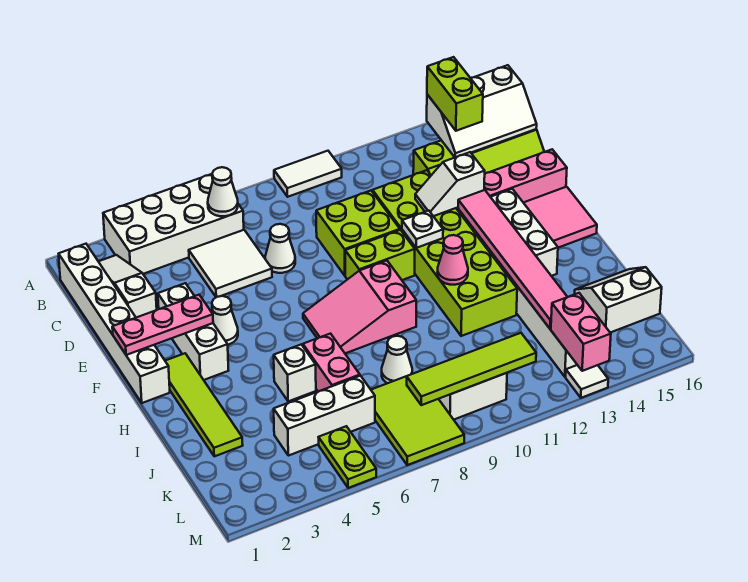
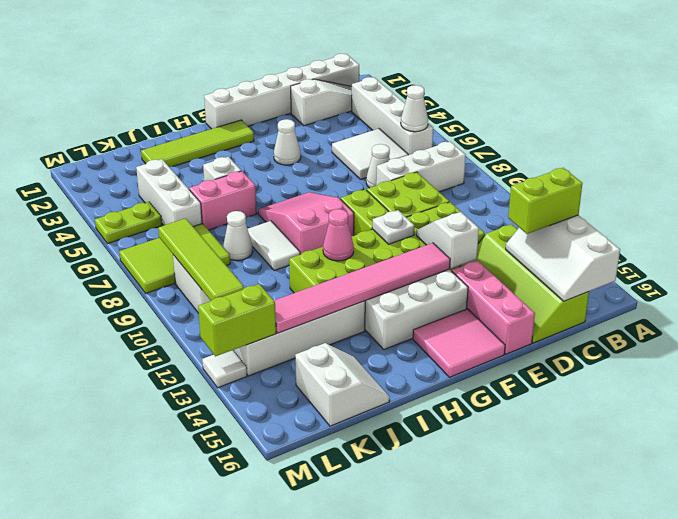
white 2x4 brick [103,174,244,274] -> white 1x4 brick [352,77,433,155]
white 1x2 tile [274,151,342,197] -> white 1x2 tile moved to [248,221,300,271]
white 1x3 brick [158,283,229,380] -> white 1x3 brick moved to [376,142,466,192]
pink 1x3 plate [112,295,213,355] -> none
pink 1x2 brick [551,293,611,371] -> lime 1x2 brick [198,284,276,356]

